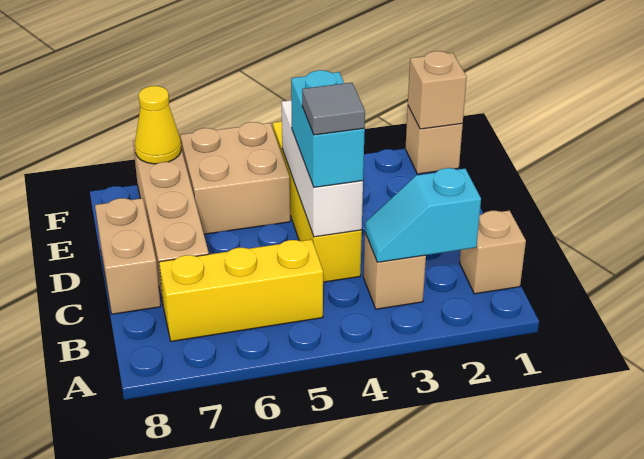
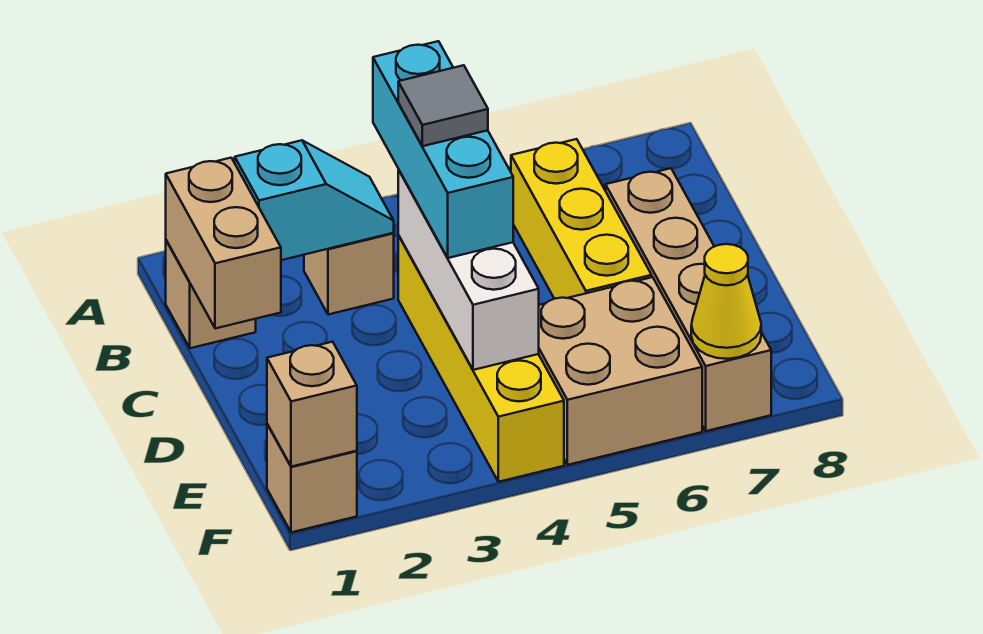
yellow 1x3 brick [159,239,323,341] -> yellow 1x3 brick turned to [511,139,652,299]
cyan 1x2 brick [291,70,365,187] -> cyan 1x3 brick [373,41,513,258]
tan 1x2 brick [95,198,161,314] -> tan 1x2 brick moved to [166,158,281,329]

